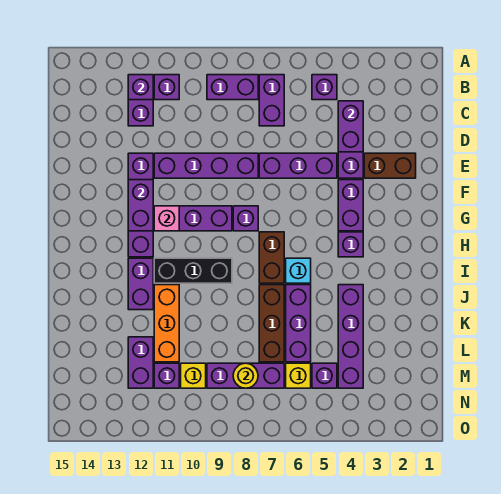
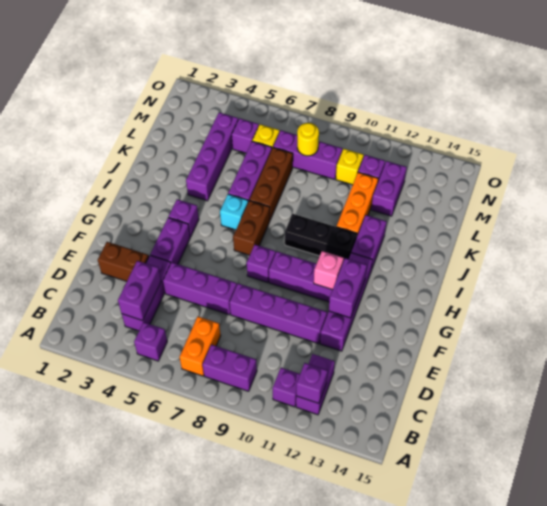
purple 1x2 brick [259,75,284,126] -> orange 1x2 brick [179,316,221,376]

